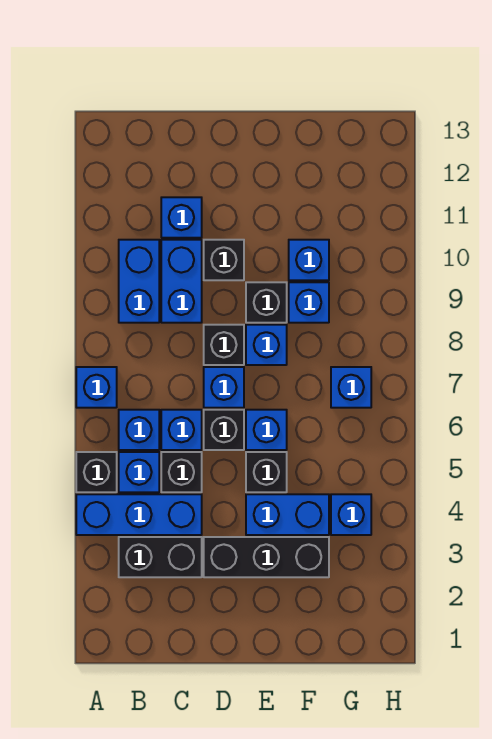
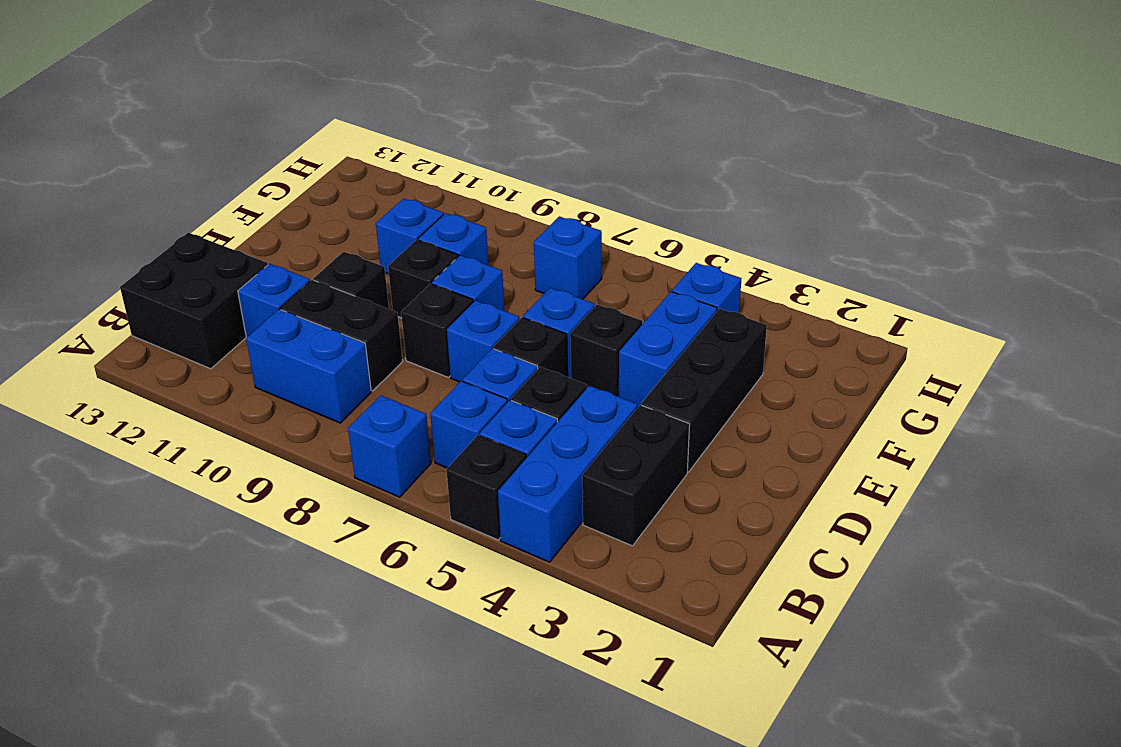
none -> black 2x2 brick [120,233,268,369]
blue 1x2 brick [161,240,202,323] -> black 1x2 brick [281,280,403,391]

